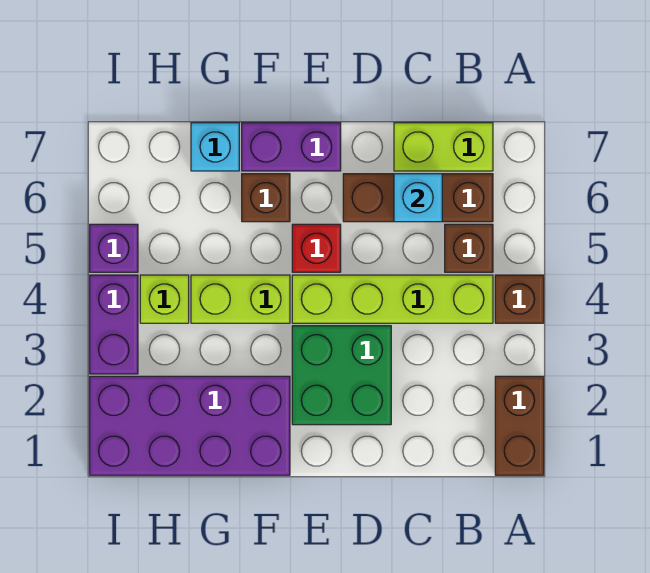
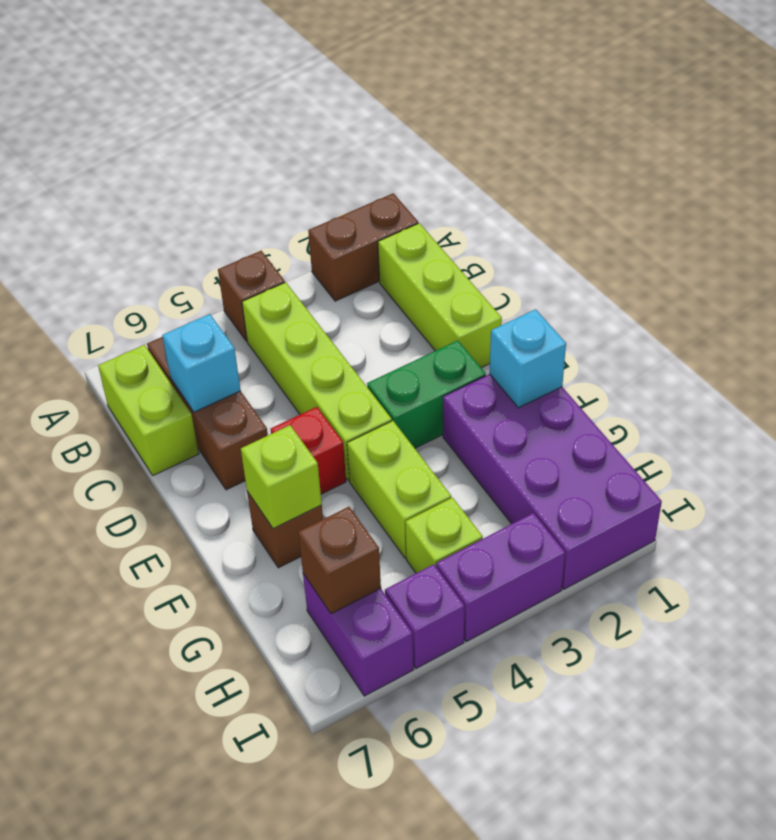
none -> lime 1x3 brick [378,223,502,368]
brown 1x1 brick [445,224,493,272] -> brown 1x1 brick moved to [298,507,381,614]
green 2x2 brick [292,326,391,425] -> green 1x2 brick [367,340,486,448]
purple 1x2 brick [242,123,341,171] -> purple 1x2 brick moved to [303,574,413,696]
none -> lime 1x1 brick [241,425,322,528]
cyan 1x1 brick [191,123,239,171] -> cyan 1x1 brick moved to [489,309,566,408]

